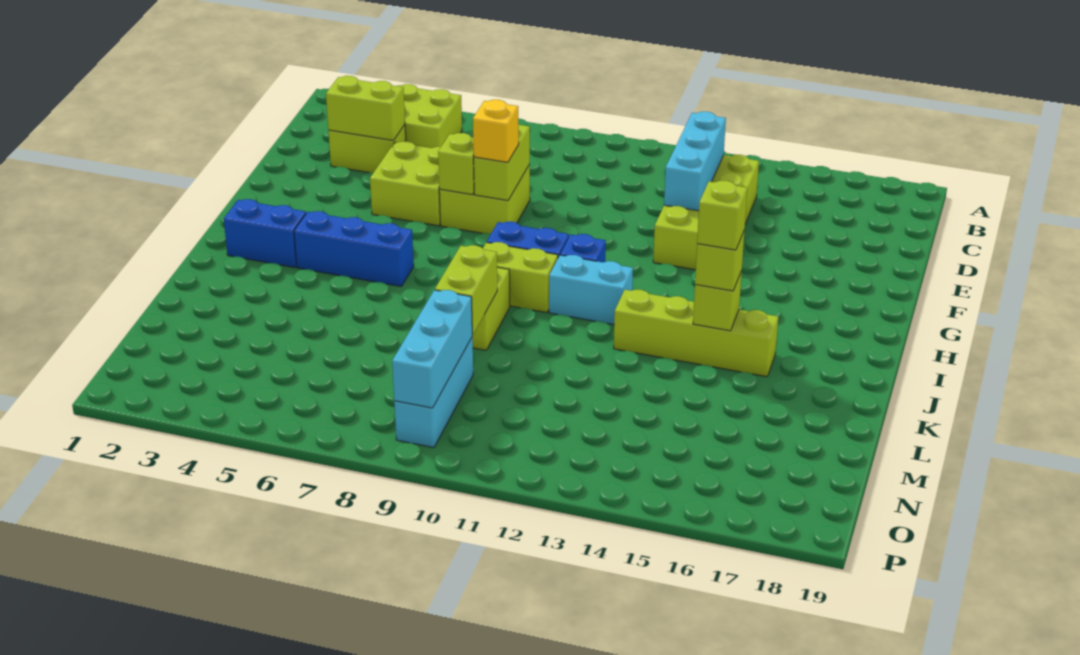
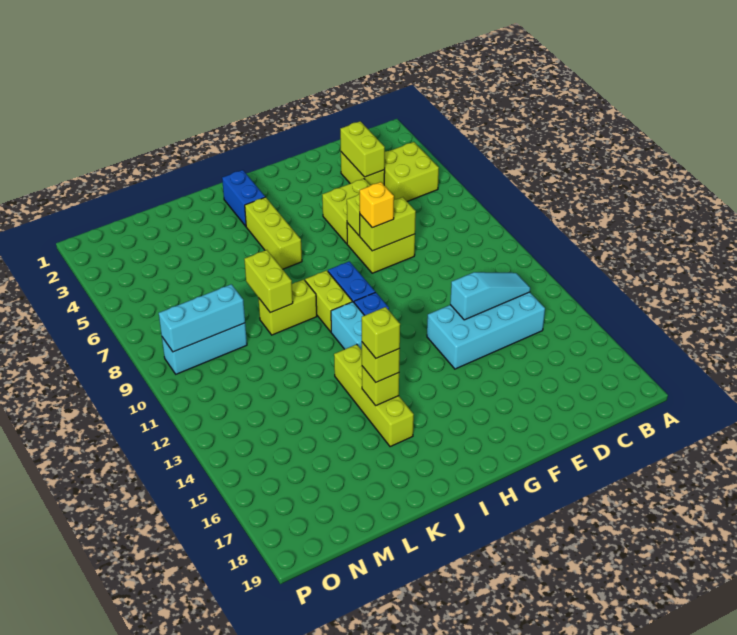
lime 2x4 brick [653,155,759,270] -> cyan 2x4 brick [427,292,545,369]
cyan 1x3 brick [664,111,726,211] -> cyan 1x3 slope [450,272,530,320]
blue 1x3 brick [294,211,414,286] -> lime 1x3 brick [245,197,302,269]
lime 1x2 brick [435,245,497,335] -> lime 1x2 brick turned to [244,250,293,313]

